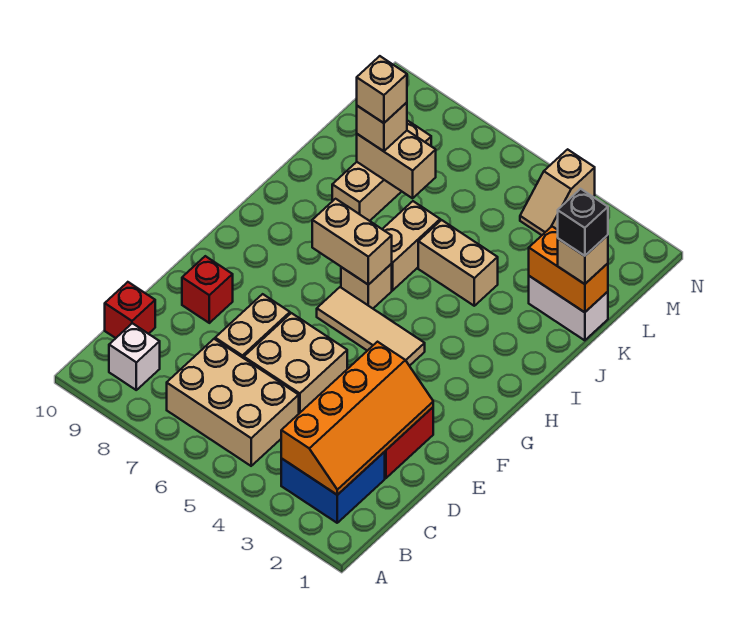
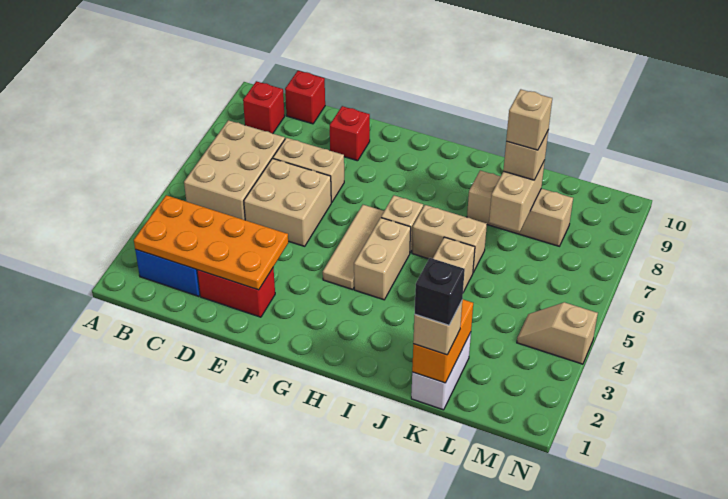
orange 2x4 slope [281,342,433,495] -> orange 2x4 plate [134,195,288,290]
white 1x1 brick [109,323,160,390] -> red 1x1 brick [243,81,285,133]
tan 1x2 brick [312,199,392,285] -> tan 1x2 brick moved to [354,218,411,300]

